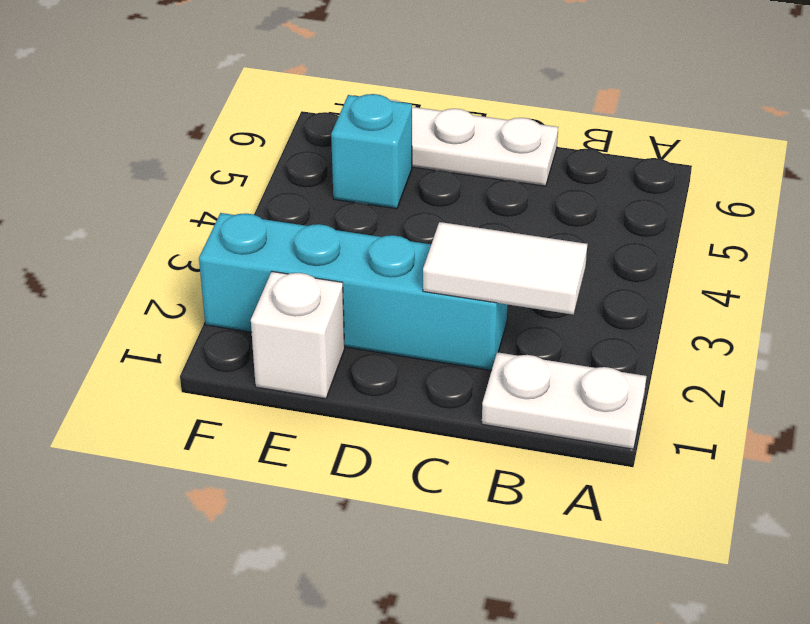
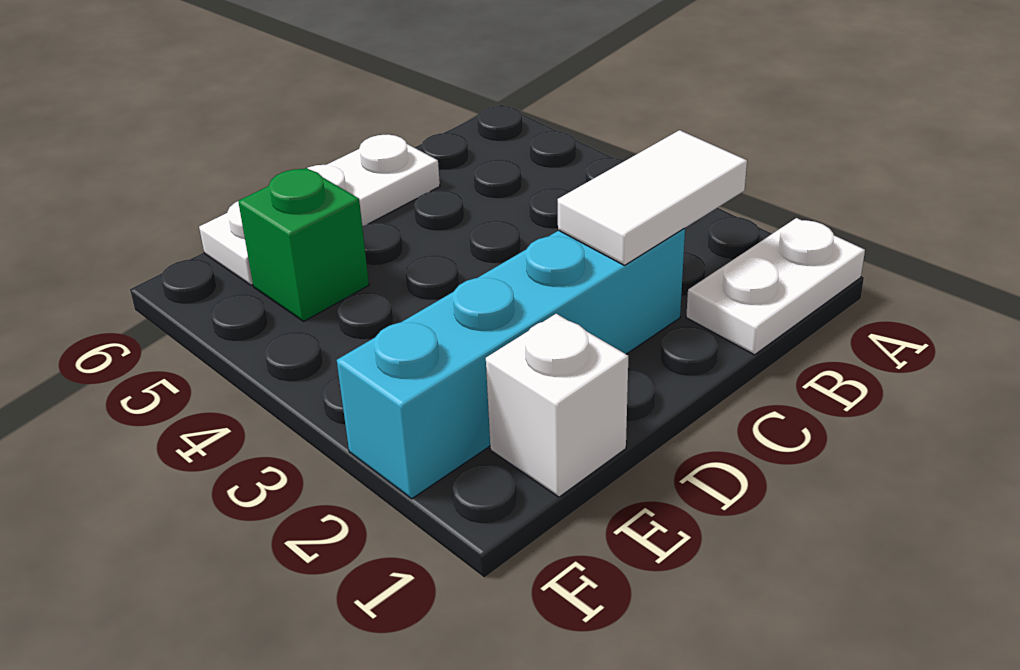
cyan 1x1 brick [331,94,412,209] -> green 1x1 brick [238,168,369,321]

